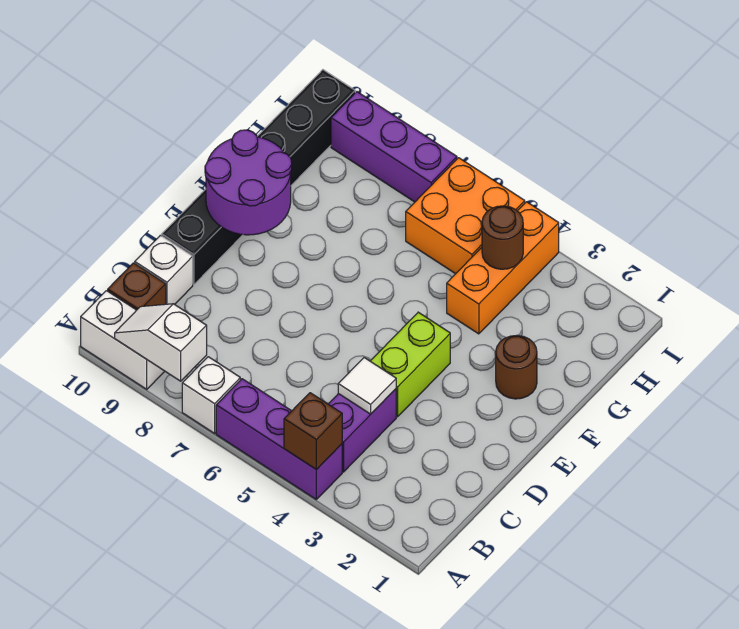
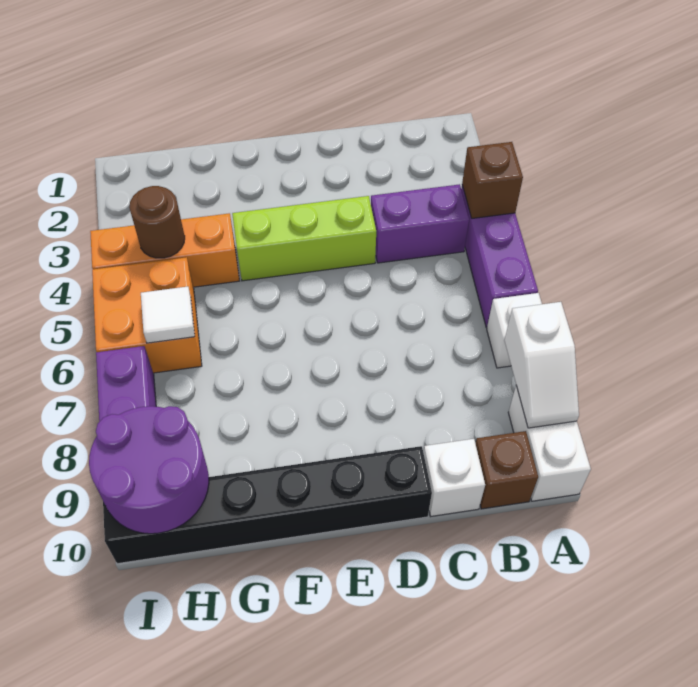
white 1x1 tile [338,358,396,414] -> white 1x1 tile moved to [141,287,195,343]
lime 1x2 brick [371,312,450,417] -> lime 1x3 brick [232,196,376,281]
purple 2x2 round brick [205,130,292,235] -> purple 2x2 round brick moved to [89,406,209,534]
brown 1x1 round brick [496,335,537,399] -> none

